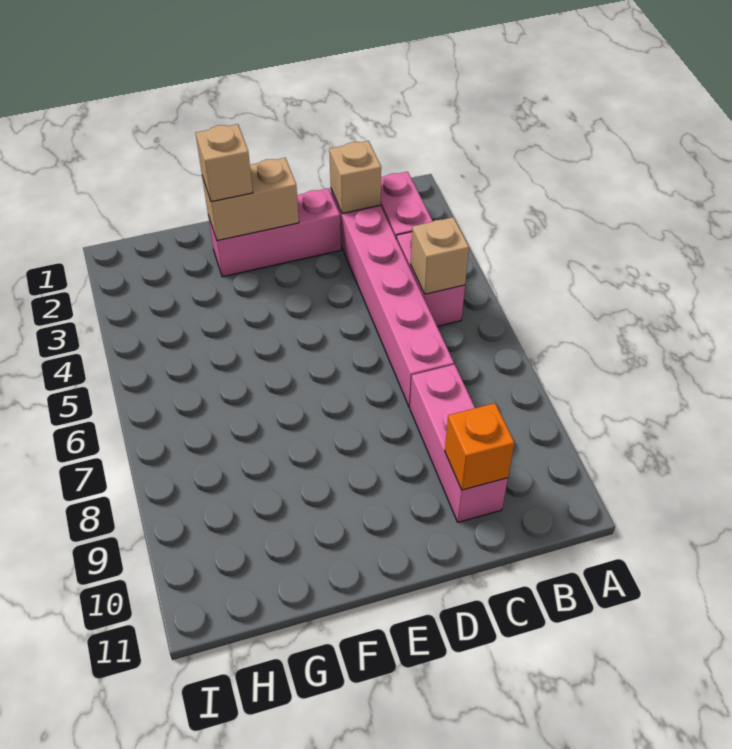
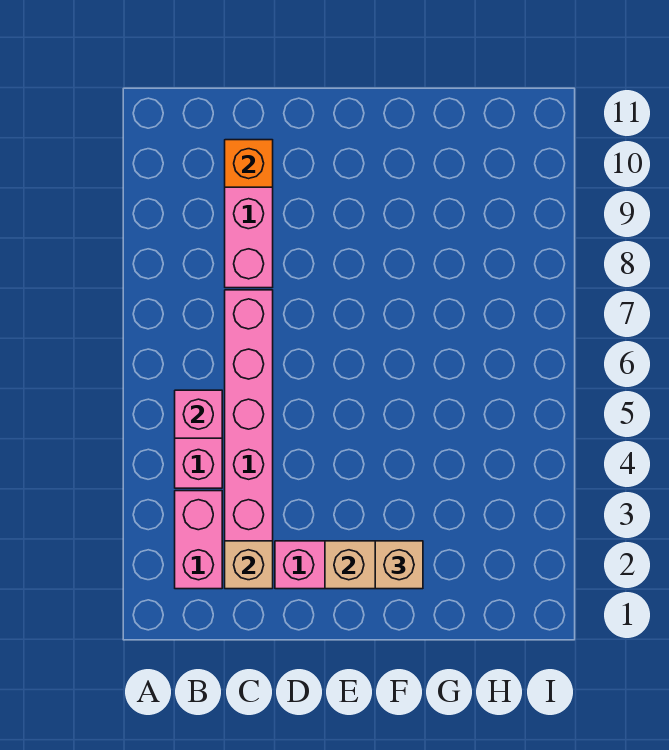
tan 1x1 brick [411,217,469,294] -> pink 1x1 brick [175,390,222,438]

